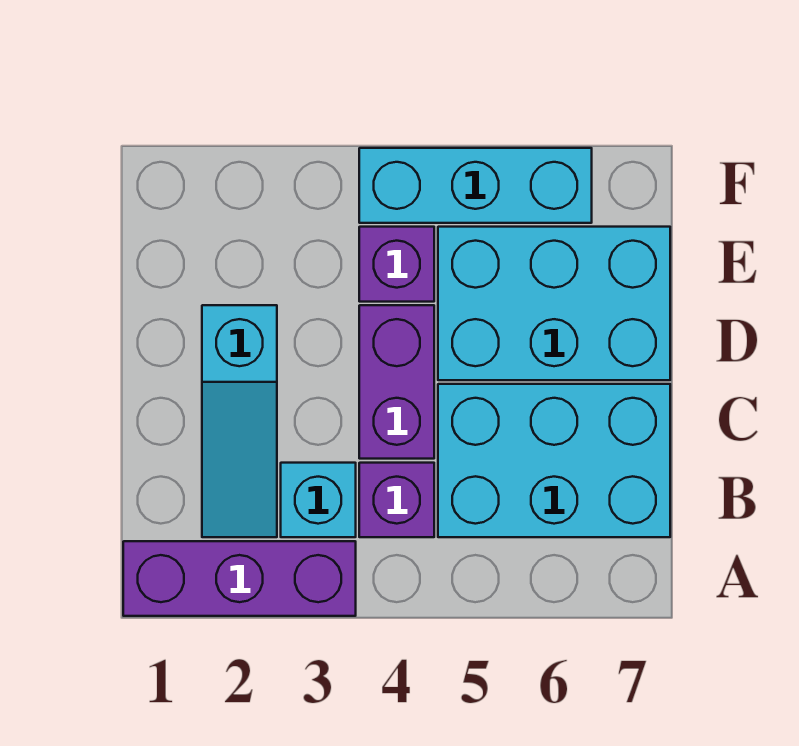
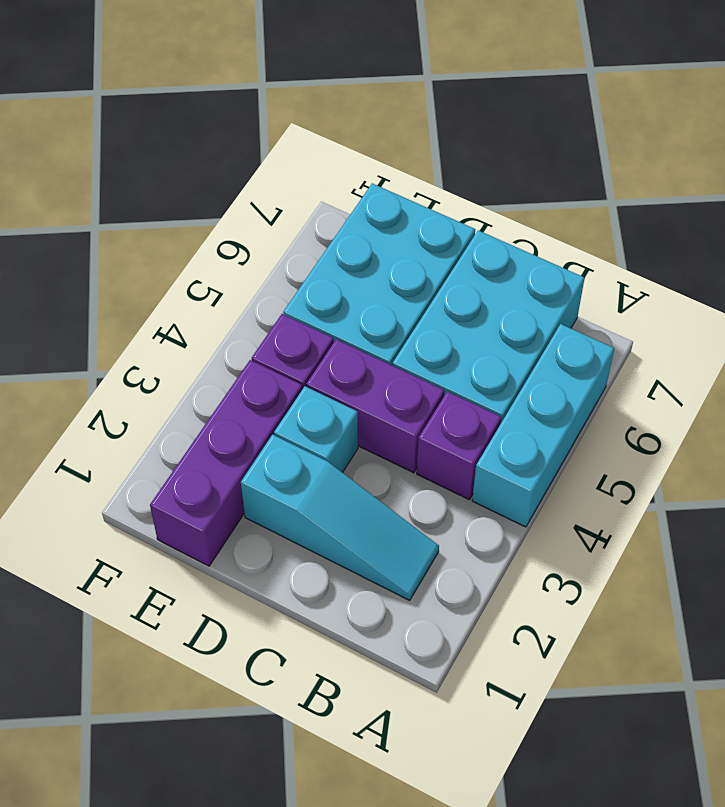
purple 1x3 brick [123,541,356,616] -> purple 1x3 brick moved to [150,360,302,566]
cyan 1x1 brick [281,463,356,537] -> cyan 1x1 brick moved to [274,386,358,473]
cyan 1x3 brick [359,148,592,223] -> cyan 1x3 brick moved to [472,324,614,527]

